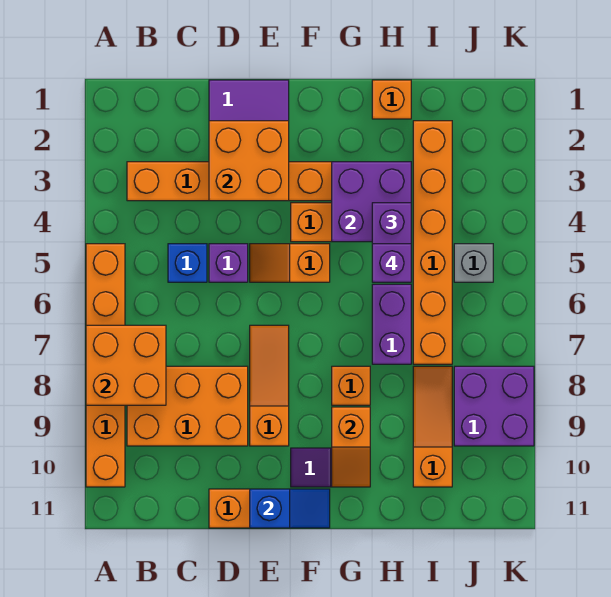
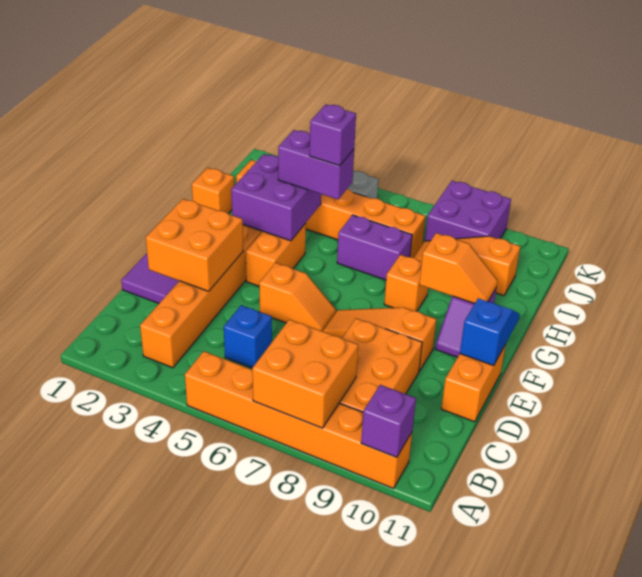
purple 1x1 brick [209,244,248,282] -> purple 1x1 brick moved to [361,385,416,457]
orange 1x2 slope [250,244,330,282] -> orange 1x2 slope turned to [259,263,336,331]

